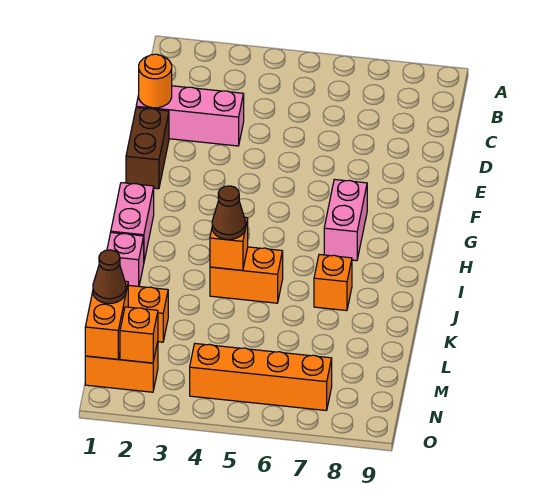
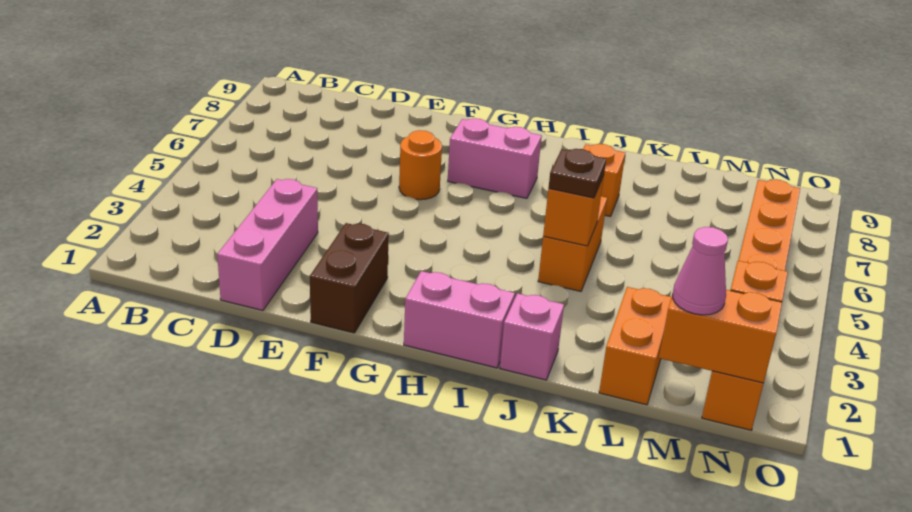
orange 1x1 round brick [139,54,172,108] -> orange 1x1 round brick moved to [399,130,442,200]
brown 1x2 brick [126,108,169,189] -> brown 1x2 brick turned to [310,223,389,333]
brown 1x1 cone [212,186,245,239] -> brown 1x1 plate [549,149,606,198]
brown 1x1 cone [93,250,126,303] -> pink 1x1 cone [673,227,728,315]

